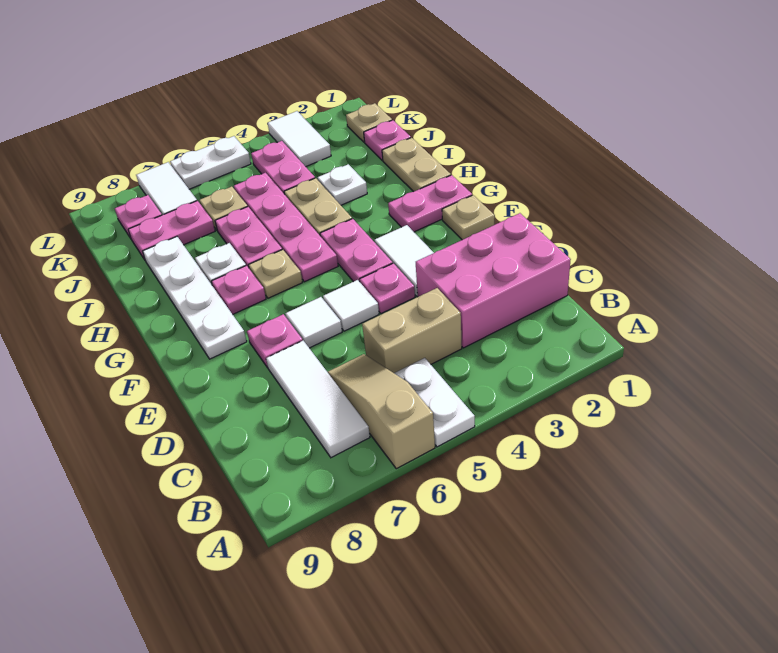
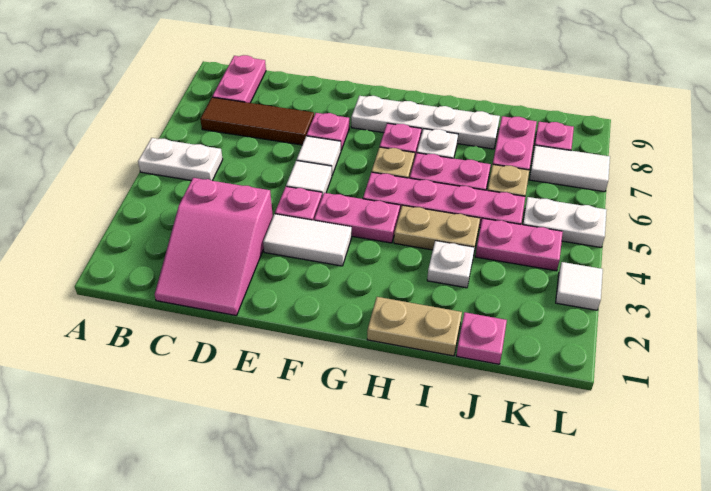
tan 1x3 slope [328,354,435,469] -> none
white 1x3 tile [266,341,370,458] -> brown 1x3 tile [200,97,314,145]
pink 2x3 brick [416,213,571,348] -> pink 2x3 slope [155,178,273,316]
tan 1x2 brick [362,288,462,373] -> none
tan 1x1 plate [442,195,495,240] -> none
pink 1x2 plate [388,175,472,232] -> pink 1x2 plate moved to [212,55,266,103]
tan 1x1 plate [346,103,392,142] -> none
white 1x2 tile [268,111,331,167] -> white 1x1 tile [556,262,603,310]
white 1x2 plate [170,136,251,189] -> white 1x2 plate turned to [523,197,607,247]

